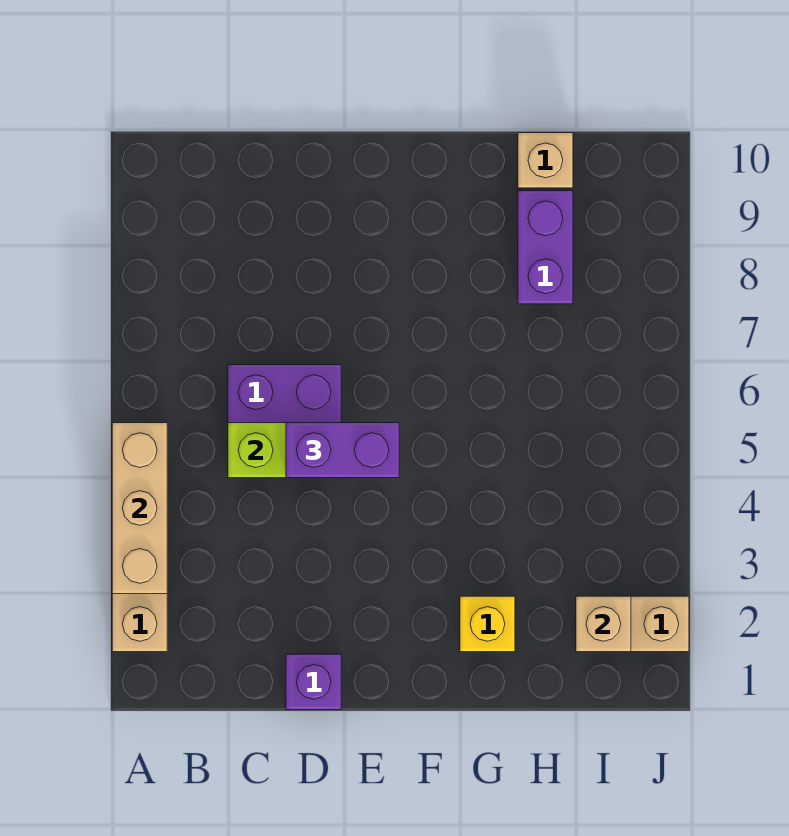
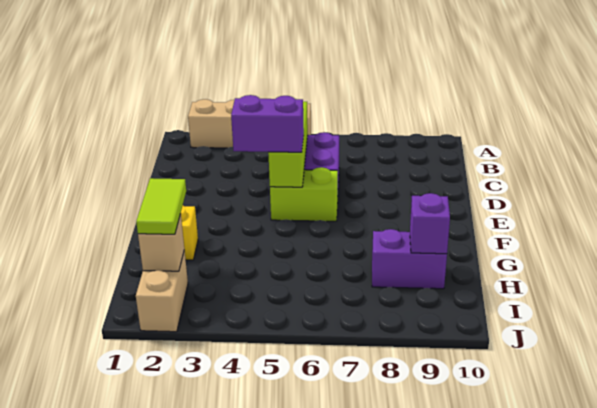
tan 1x3 brick [112,423,167,594] -> none
purple 1x1 brick [286,654,341,710] -> purple 1x1 brick moved to [410,193,450,254]
purple 1x2 brick [286,423,399,478] -> purple 1x2 brick turned to [231,95,304,152]
none -> lime 1x2 brick [270,167,338,221]
none -> lime 1x2 tile [136,178,186,234]
tan 1x1 brick [518,133,573,188] -> none

